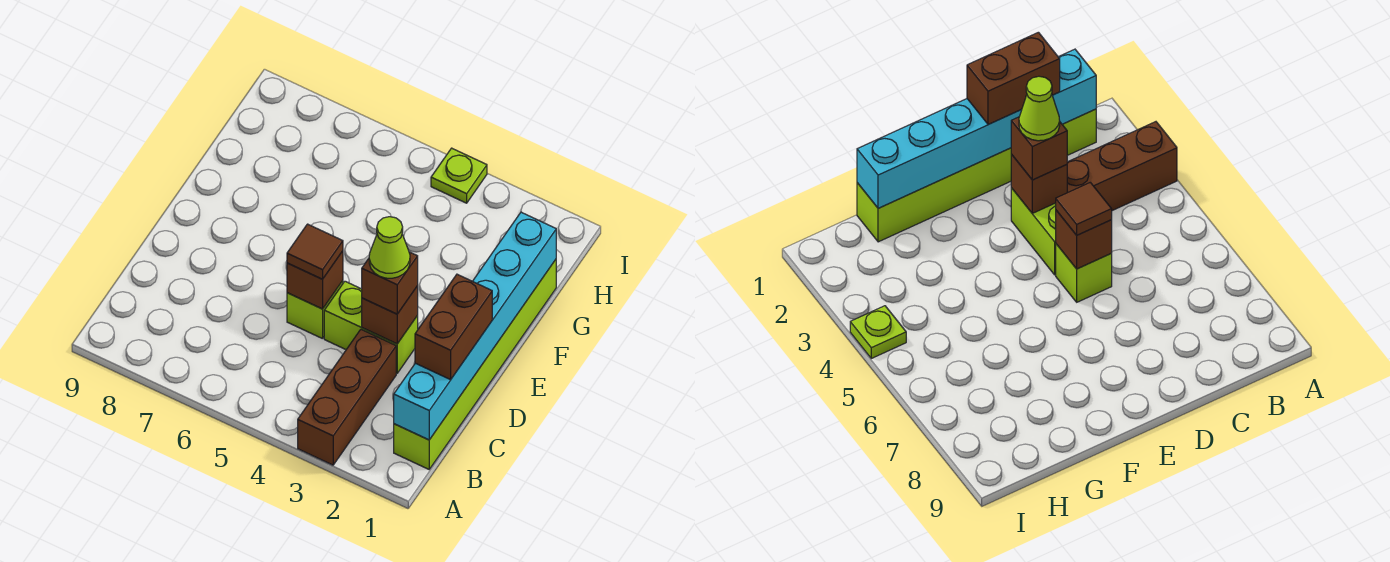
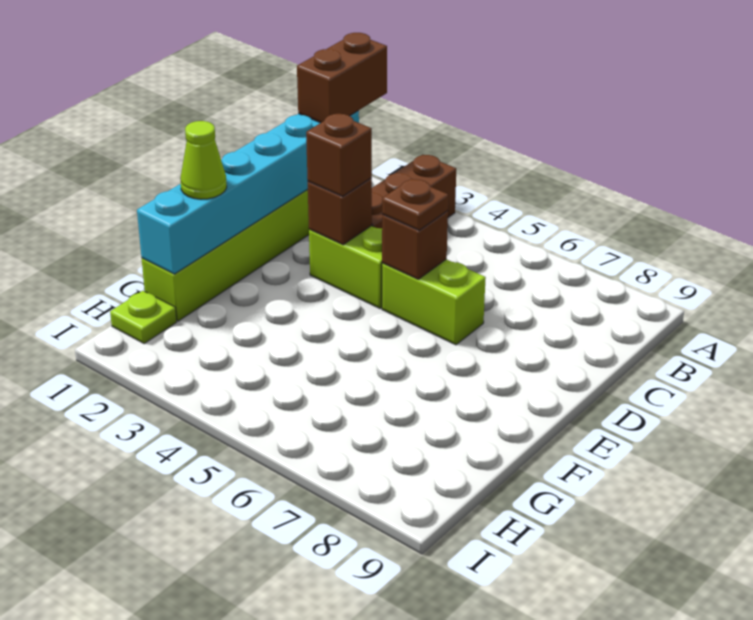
brown 1x2 brick [415,274,492,380] -> brown 1x2 brick moved to [297,33,387,123]
lime 1x1 cone [369,217,410,278] -> lime 1x1 cone moved to [180,121,227,199]
lime 1x1 brick [287,281,343,339] -> lime 1x2 brick [382,259,486,345]
brown 1x1 tile [287,224,343,279] -> brown 1x1 plate [382,179,448,230]
lime 1x1 plate [431,148,487,203] -> lime 1x1 plate moved to [110,291,177,344]

